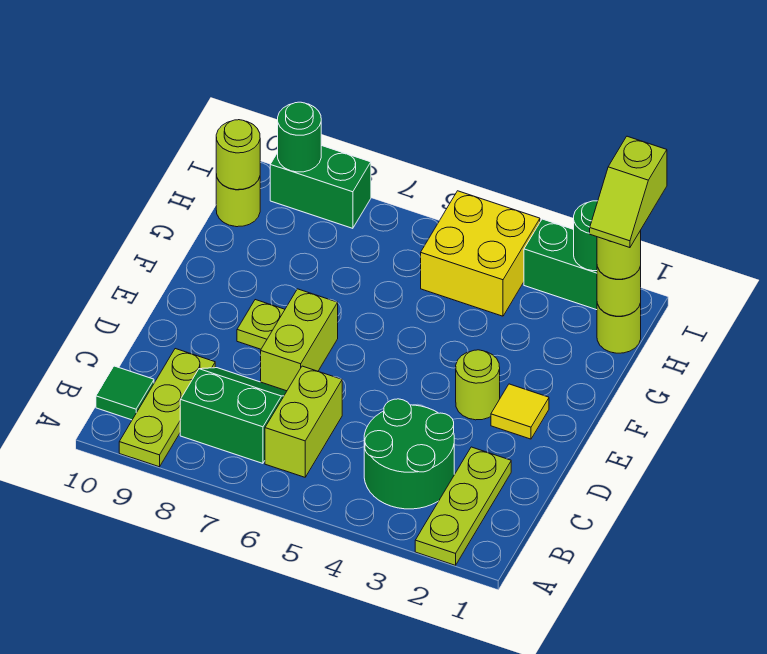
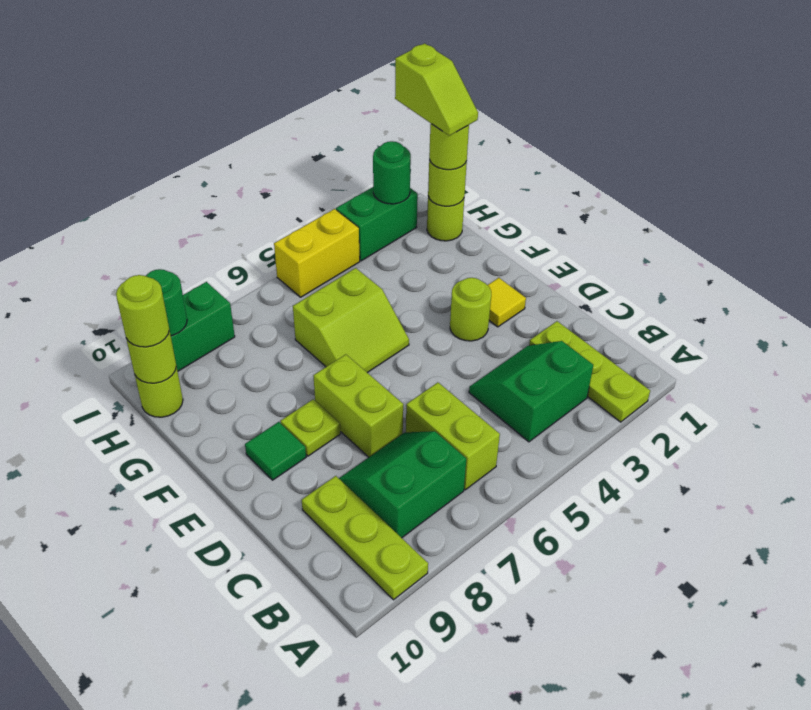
green 2x2 round brick [364,399,454,509] -> green 2x2 slope [469,341,593,442]
green 1x1 tile [96,366,154,420] -> green 1x1 tile moved to [245,422,306,480]
none -> lime 2x2 slope [293,268,409,373]
yellow 2x2 brick [421,191,540,316] -> yellow 1x2 brick [274,209,360,297]
none -> lime 1x1 round brick [116,275,169,347]

